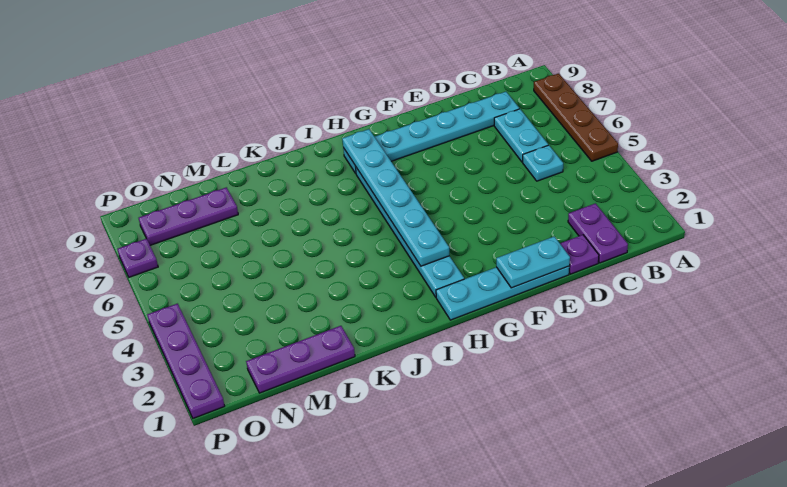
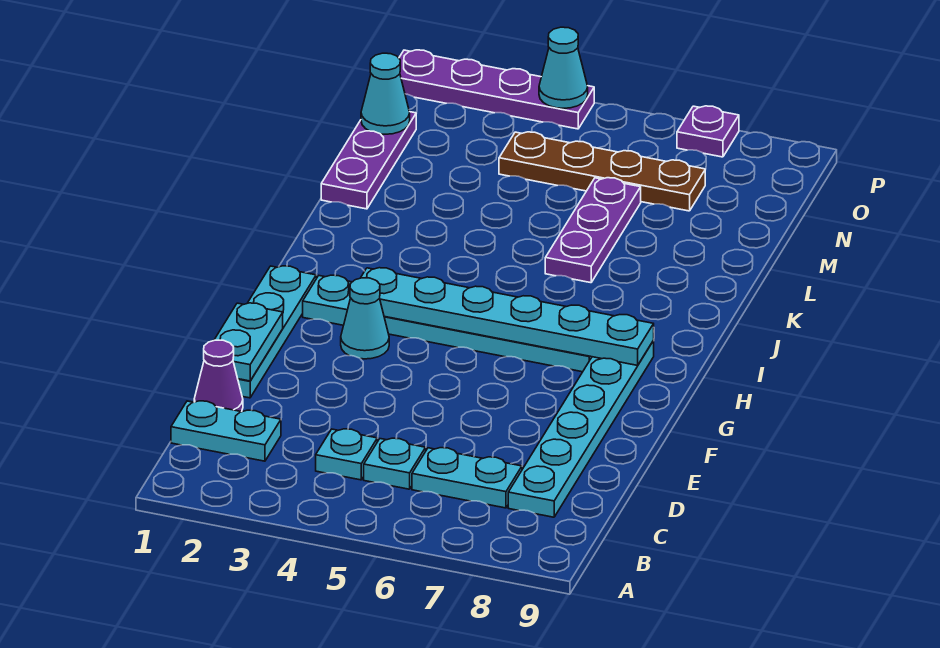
brown 1x4 plate [534,74,618,161] -> brown 1x4 plate moved to [499,132,705,211]
purple 1x2 plate [568,203,628,263] -> cyan 1x2 plate [171,401,281,461]
none -> cyan 1x1 plate [316,429,377,480]
purple 1x1 plate [560,235,599,274] -> purple 1x1 cone [194,340,243,412]
none -> cyan 1x1 cone [341,278,389,359]
purple 1x3 plate [139,187,238,245] -> purple 1x3 plate moved to [545,178,641,283]
none -> cyan 1x1 cone [361,53,410,134]
none -> cyan 1x1 cone [539,27,588,108]

